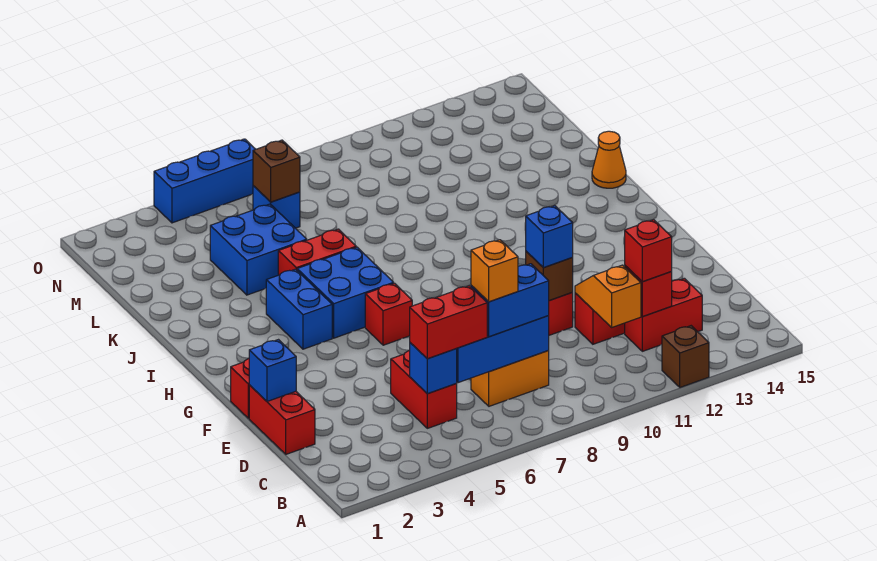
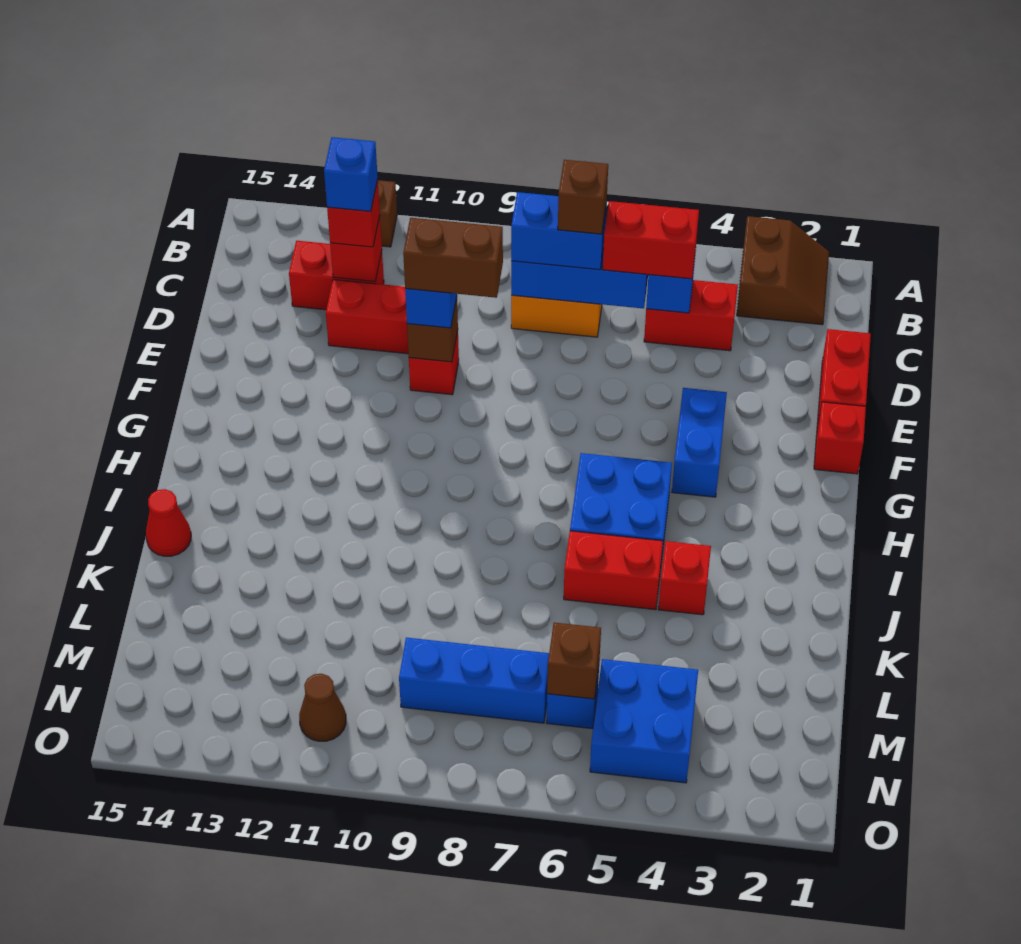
none -> brown 2x2 slope [737,216,829,325]
red 1x2 brick [391,350,457,428] -> red 1x2 brick turned to [644,280,738,351]
orange 1x1 brick [471,240,518,302] -> brown 1x1 brick [558,160,608,234]
orange 1x2 slope [575,265,641,327] -> none
blue 1x1 brick [249,340,296,402] -> blue 1x1 brick moved to [324,137,378,211]
none -> brown 1x2 brick [403,218,503,298]
red 1x1 brick [365,283,412,345] -> red 1x1 brick moved to [658,541,711,615]
blue 1x2 brick [266,269,332,349] -> blue 1x2 brick moved to [672,388,727,497]
orange 1x1 cone [592,131,626,188] -> red 1x1 cone [146,489,191,556]
blue 2x2 brick [210,204,307,295] -> blue 2x2 brick moved to [590,659,698,783]
none -> brown 1x1 cone [299,674,346,741]
blue 1x3 brick [154,139,256,223] -> blue 1x3 brick moved to [399,638,549,723]

